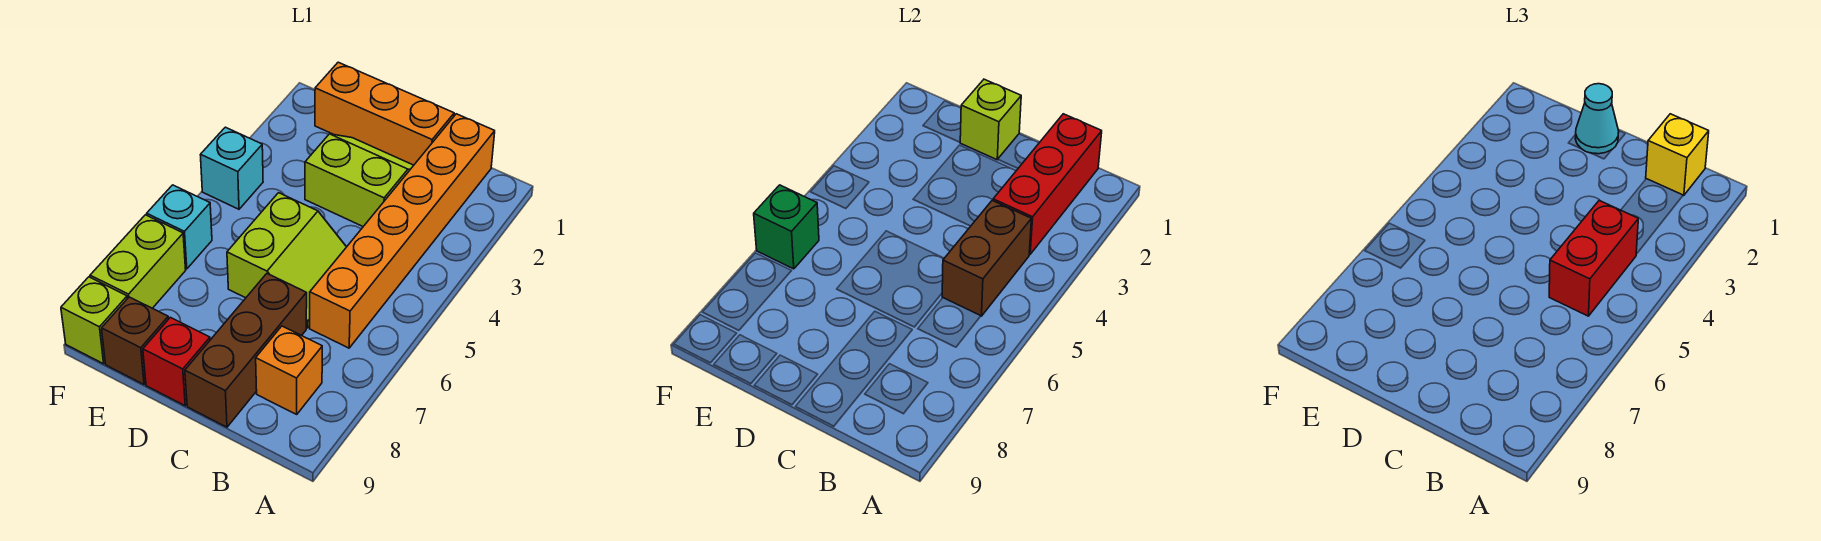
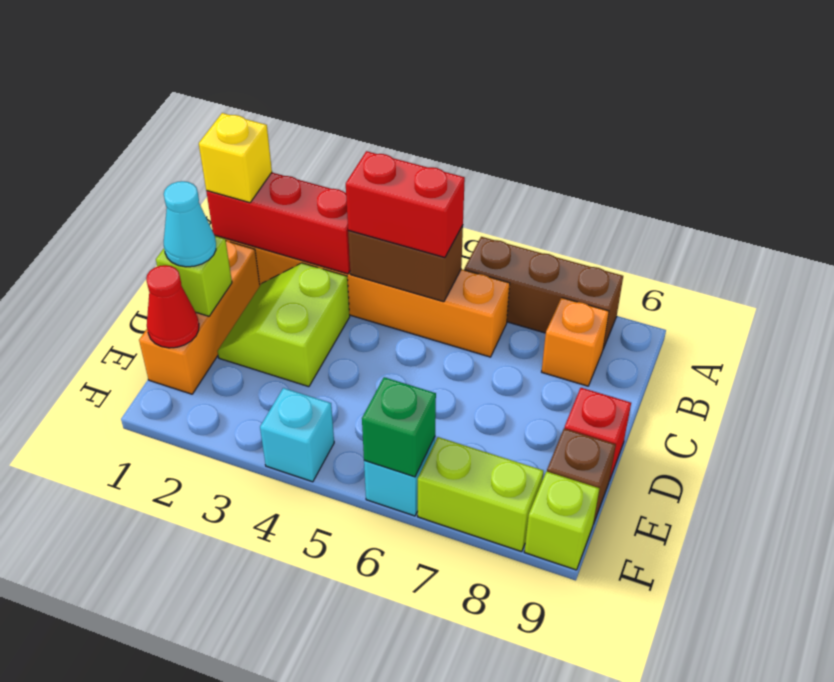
lime 2x2 slope [227,193,346,328] -> none
brown 1x3 brick [185,274,307,427] -> brown 1x3 brick moved to [464,237,623,349]
none -> red 1x1 cone [146,265,199,348]

